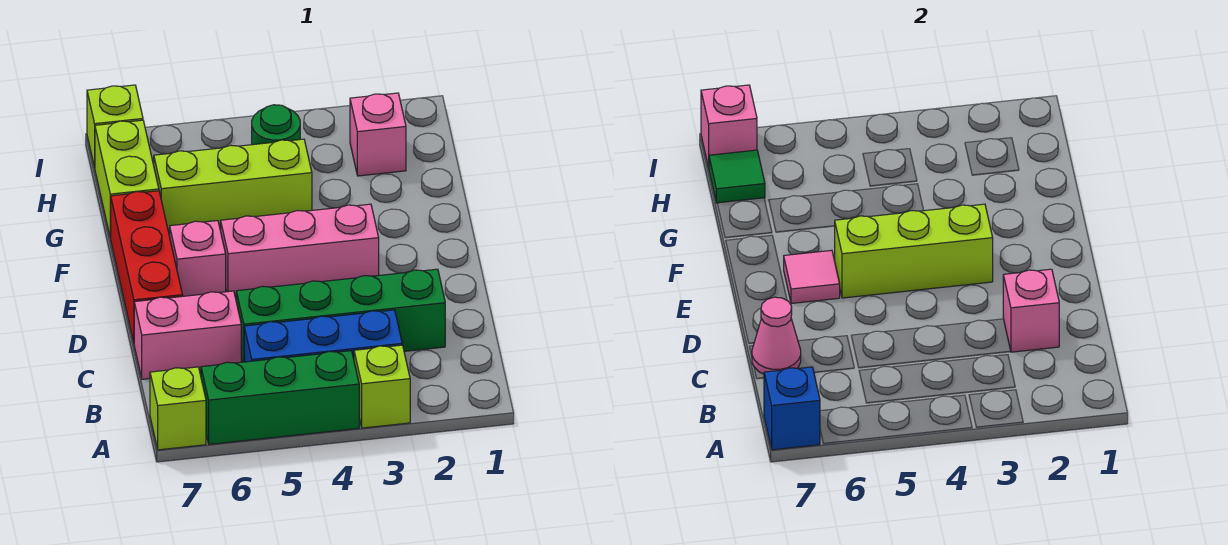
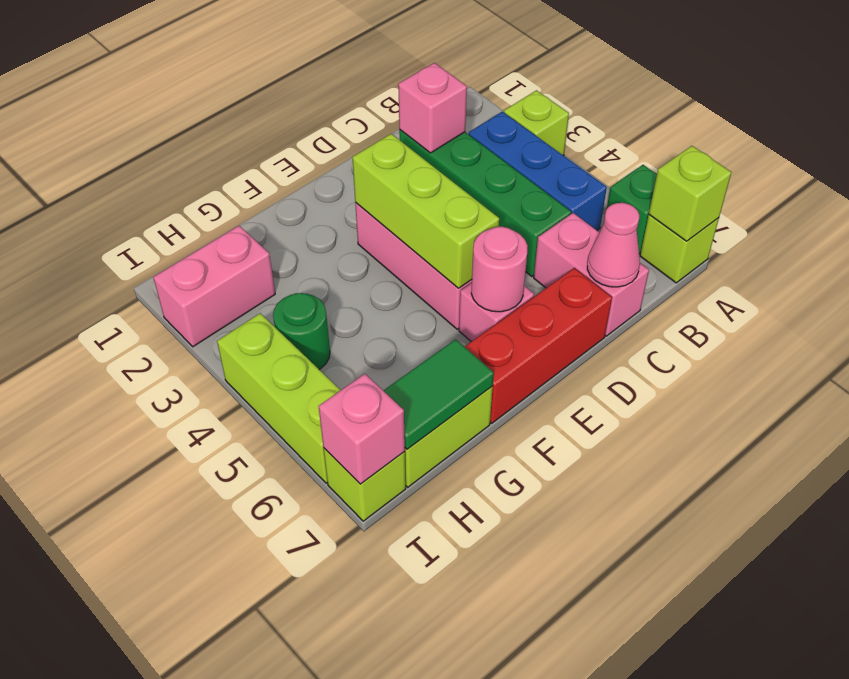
green 1x3 brick [201,351,359,444] -> green 1x1 brick [607,165,657,254]
blue 1x1 brick [764,367,820,450] -> lime 1x1 brick [649,146,731,241]
pink 1x1 tile [784,250,840,304] -> pink 1x1 round brick [471,227,527,312]
lime 1x3 brick [154,139,312,232] -> lime 1x3 brick moved to [217,313,341,483]
pink 1x1 brick [350,93,406,176] -> pink 1x2 brick [153,226,275,347]
green 1x1 tile [709,150,765,203] -> green 1x2 tile [383,339,494,449]

